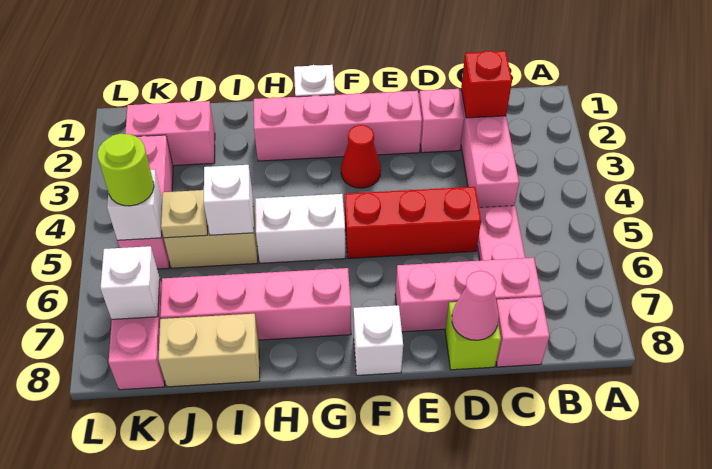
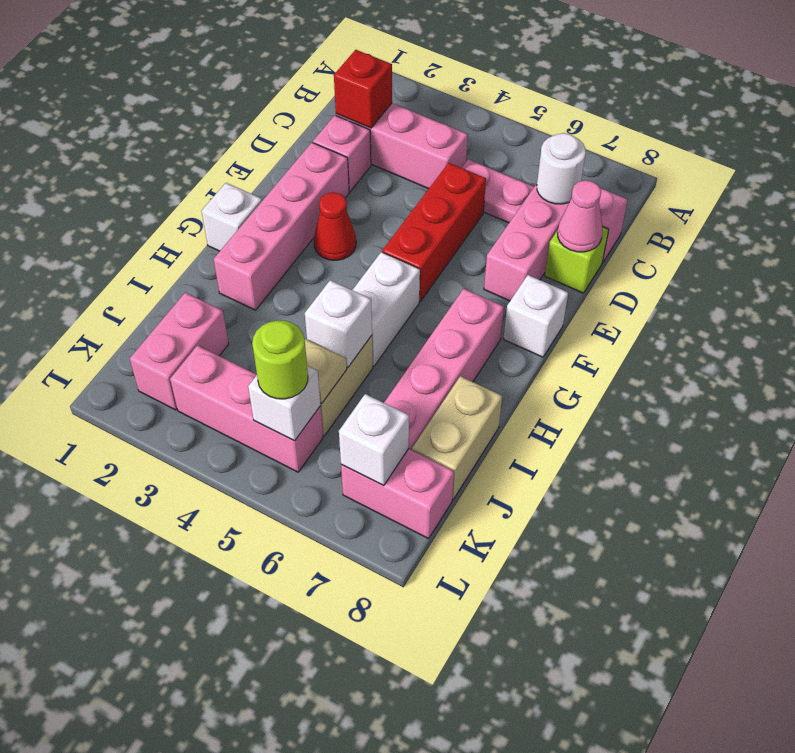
none -> white 1x1 round brick [537,133,586,204]

